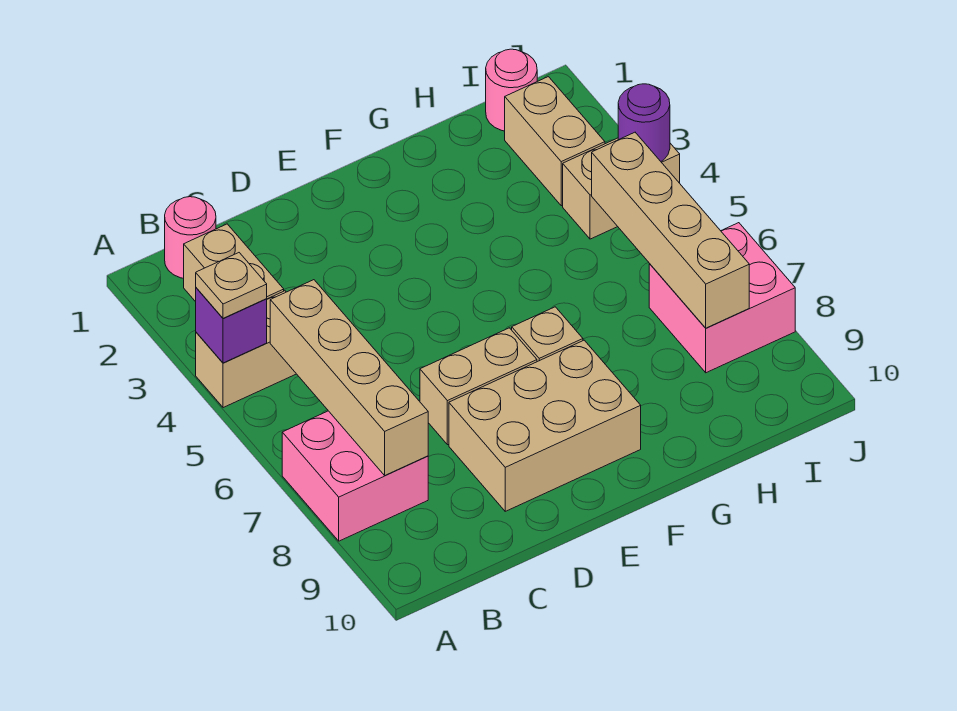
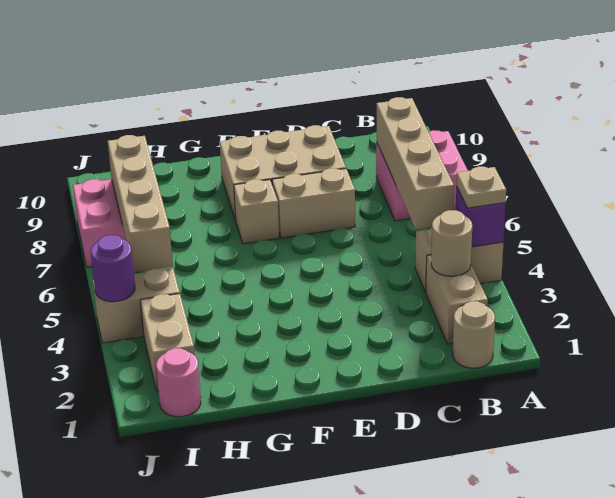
pink 1x1 round brick [165,197,216,278] -> tan 1x1 round brick [453,301,495,368]
none -> tan 1x1 round brick [431,210,472,276]

